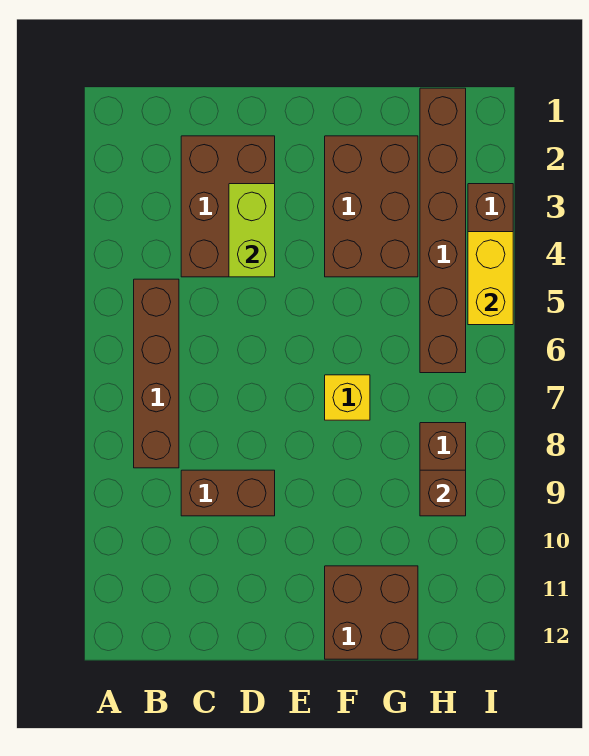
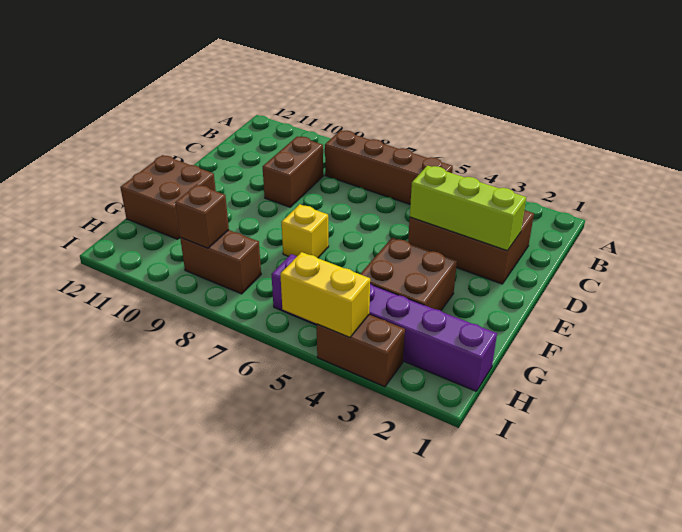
lime 1x2 brick [229,184,275,277] -> lime 1x3 brick [410,166,526,251]
brown 2x3 brick [325,136,418,277] -> brown 2x2 brick [360,237,457,311]
brown 1x6 brick [420,88,466,373] -> purple 1x6 brick [271,254,497,391]

